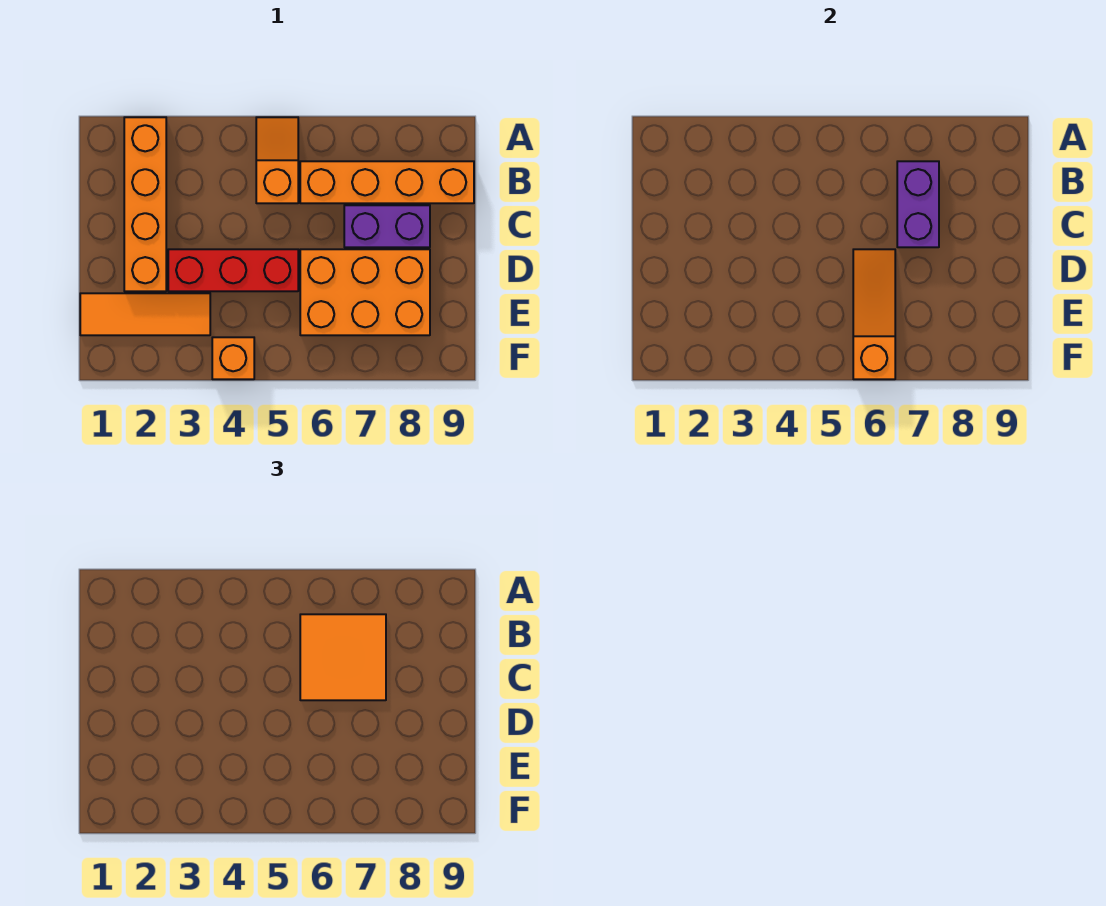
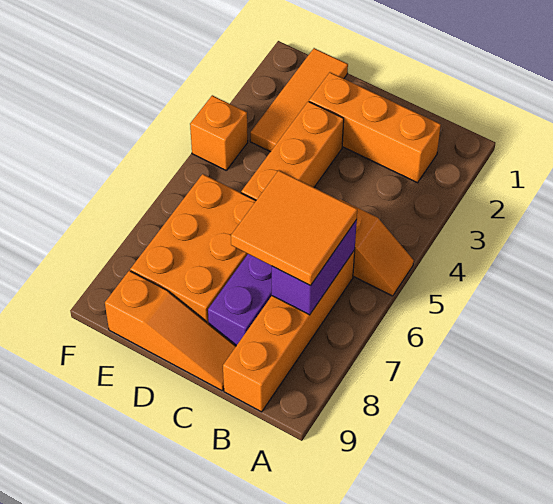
orange 1x4 brick [124,117,166,291] -> orange 1x3 brick [309,72,441,183]
purple 1x2 brick [897,161,939,247] -> purple 1x2 brick turned to [272,220,357,315]
red 1x3 brick [168,249,298,291] -> orange 1x3 brick [241,101,344,200]
orange 1x3 slope [853,249,895,379] -> orange 1x3 slope moved to [105,271,236,391]

